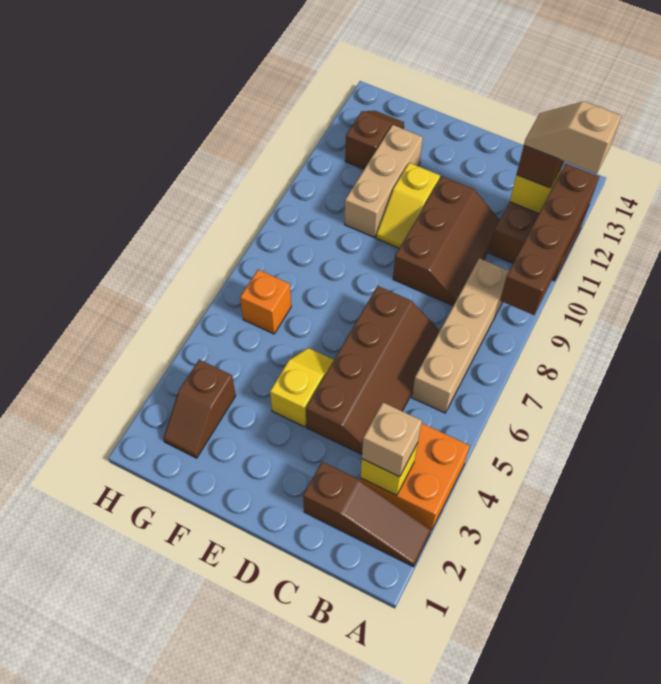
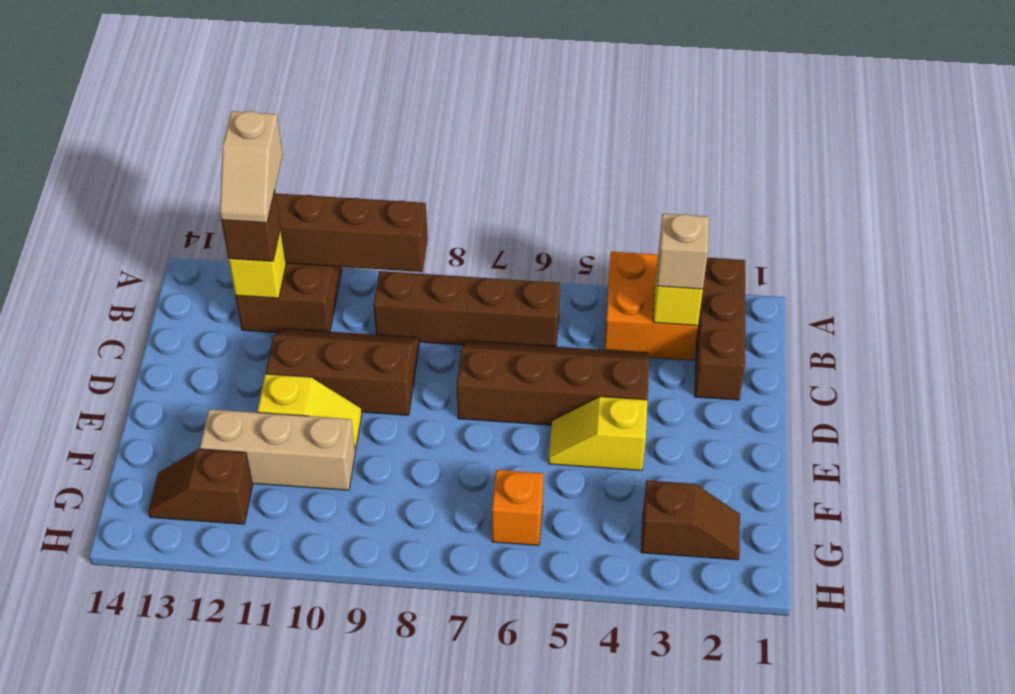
brown 1x3 slope [303,462,431,567] -> brown 1x3 brick [695,258,745,400]
tan 1x4 brick [412,258,509,413] -> brown 1x4 brick [374,271,560,347]

